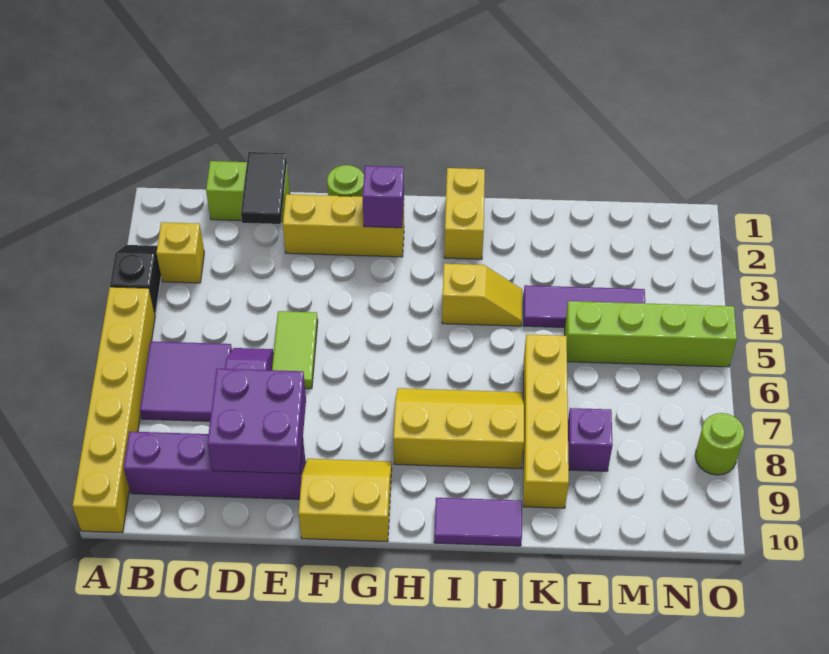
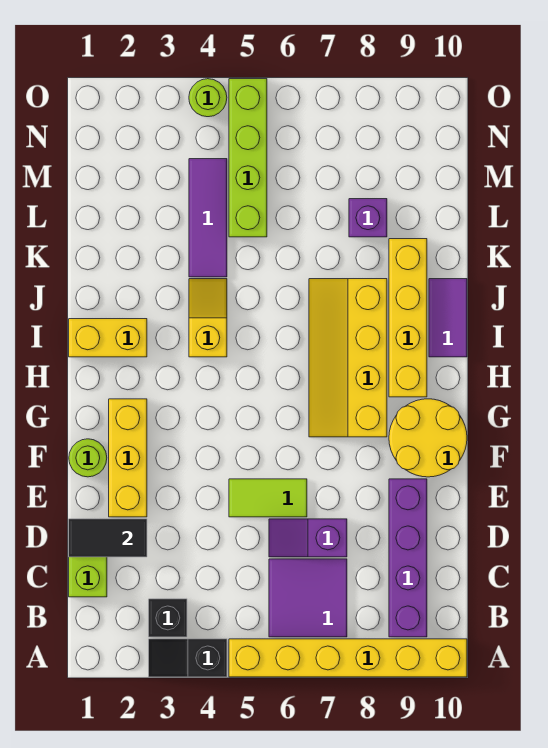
yellow 1x1 brick [156,222,204,283] -> black 1x1 brick [149,599,187,637]
purple 2x2 brick [207,369,306,474] -> none
yellow 2x2 slope [299,459,392,542] -> yellow 2x2 round brick [389,399,467,477]
purple 1x1 brick [362,166,404,228] -> none
yellow 2x3 slope [393,388,524,469] -> yellow 2x4 slope [309,279,387,437]
yellow 1x4 brick [523,334,569,508] -> yellow 1x4 brick turned to [389,239,427,397]
lime 1x1 round brick [695,413,744,475] -> lime 1x1 round brick moved to [189,79,227,117]

